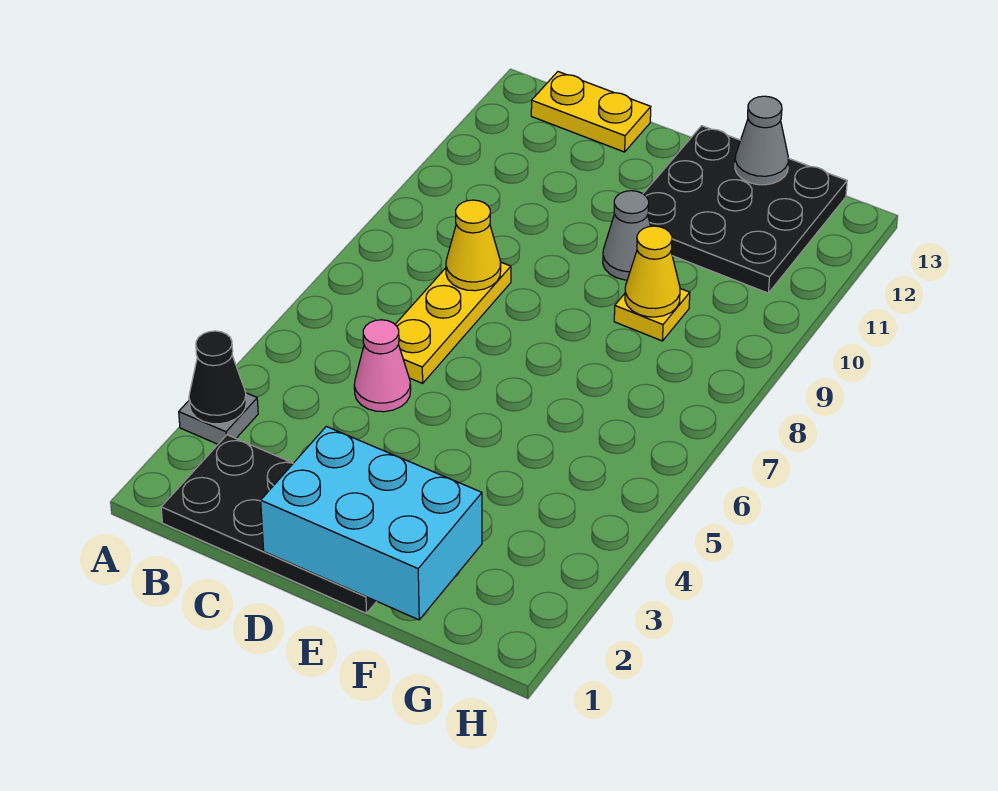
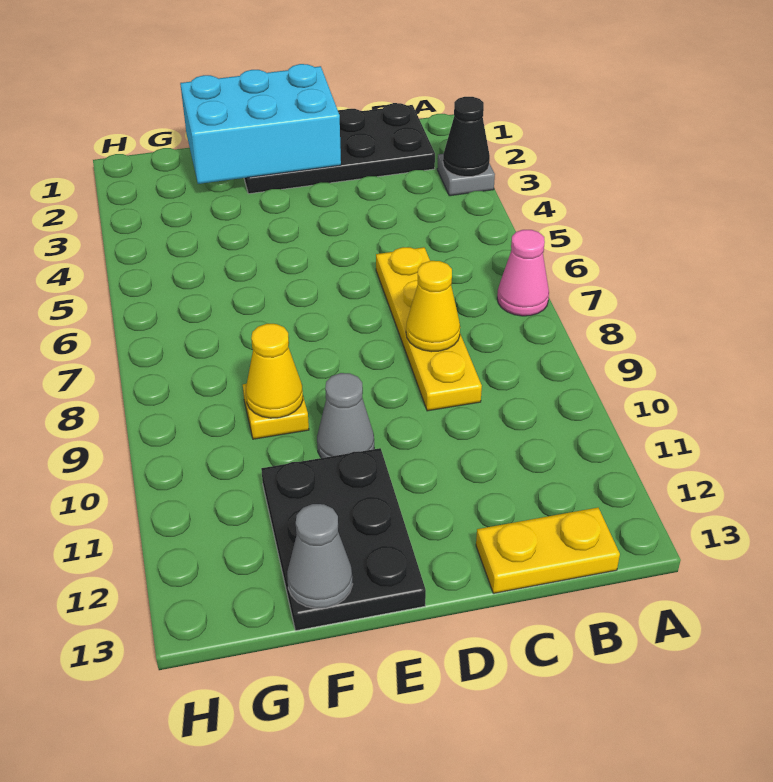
pink 1x1 cone [354,320,411,412] -> pink 1x1 cone moved to [497,230,549,316]
yellow 1x3 plate [395,262,511,383] -> yellow 1x4 plate [376,247,482,411]
black 3x3 plate [643,126,847,293] -> black 2x3 plate [261,448,426,631]

